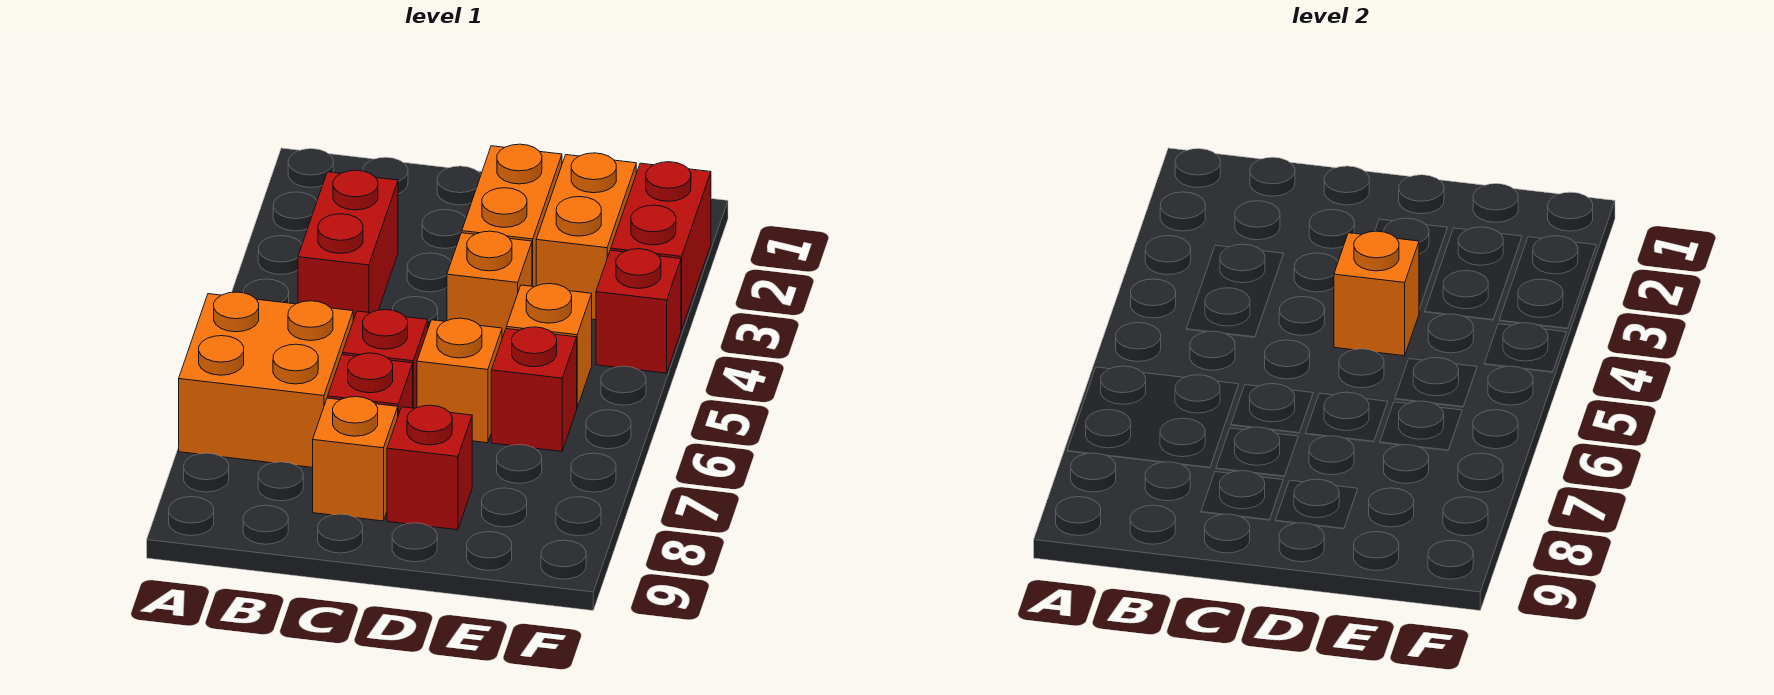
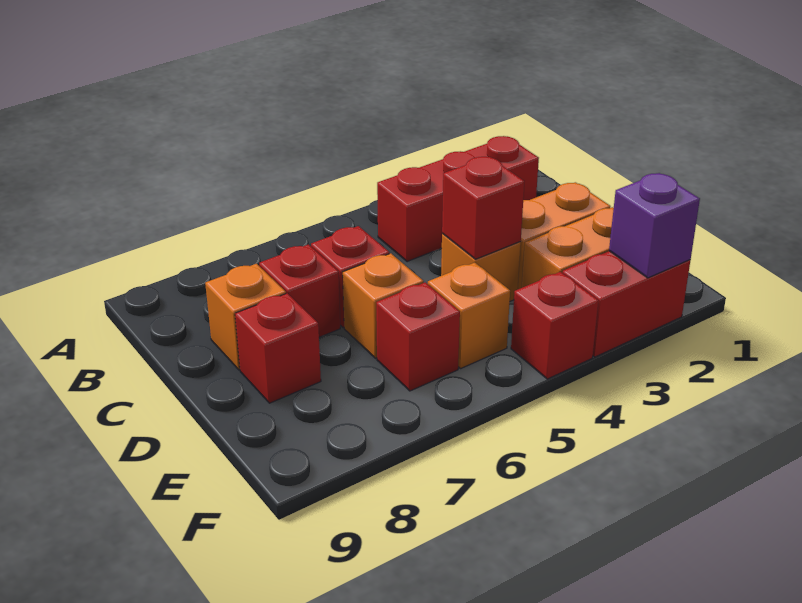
orange 2x2 brick [179,292,353,467] -> none
red 1x2 brick [298,170,398,320] -> red 1x3 brick [377,136,539,262]
orange 1x1 brick [1334,231,1419,356] -> red 1x1 brick [442,157,524,259]
none -> purple 1x1 brick [609,173,700,278]

